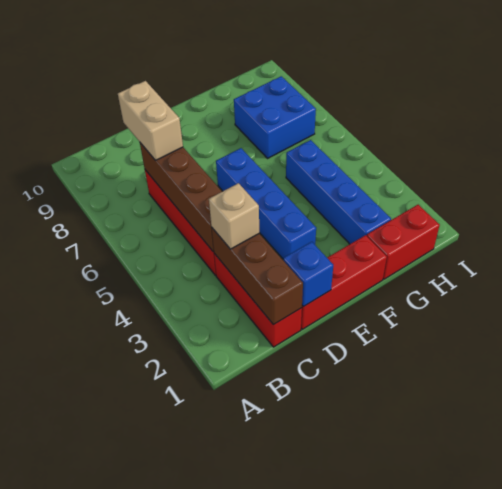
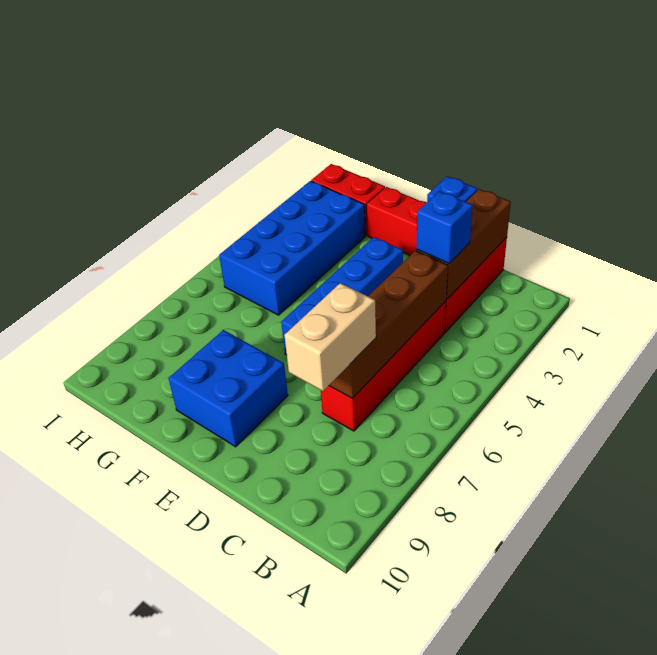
tan 1x1 brick [209,183,259,249] -> blue 1x1 brick [416,191,473,264]
blue 1x4 brick [286,140,391,244] -> blue 2x4 brick [219,181,365,315]
blue 2x2 brick [234,76,316,158] -> blue 2x2 brick moved to [169,330,288,447]

